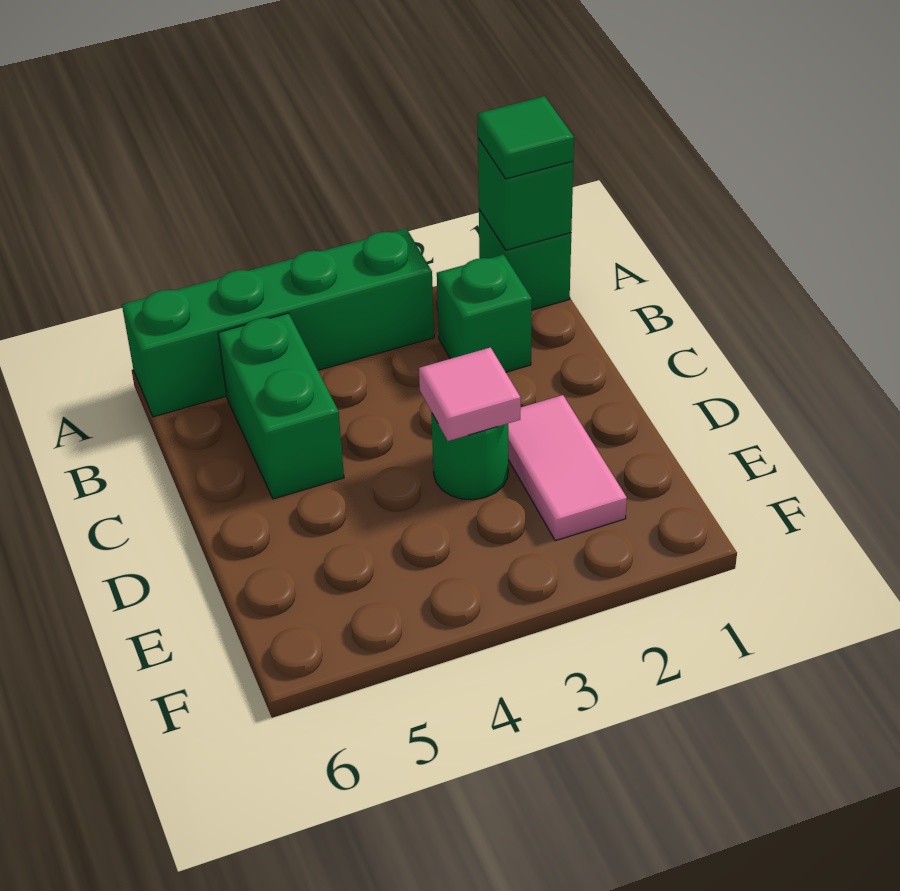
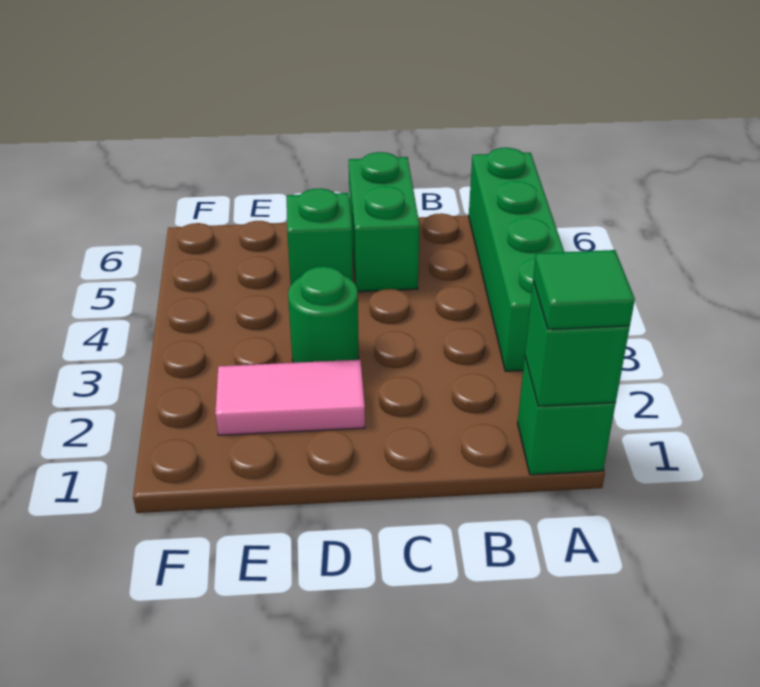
green 1x1 brick [437,254,532,372] -> green 1x1 brick moved to [287,188,353,285]
green 1x2 brick [218,313,344,499] -> green 1x2 brick turned to [349,152,420,292]
pink 1x1 tile [419,347,521,441] -> none

